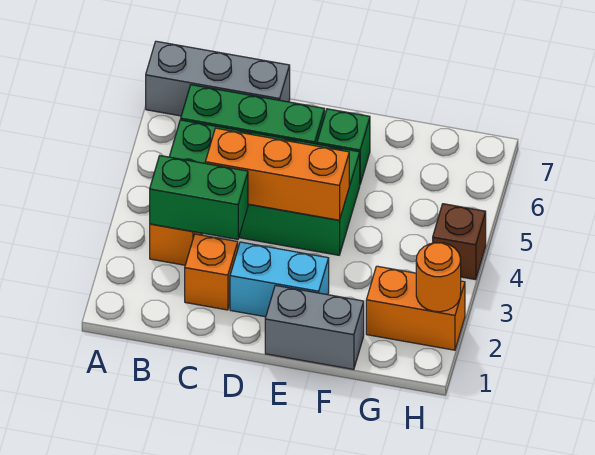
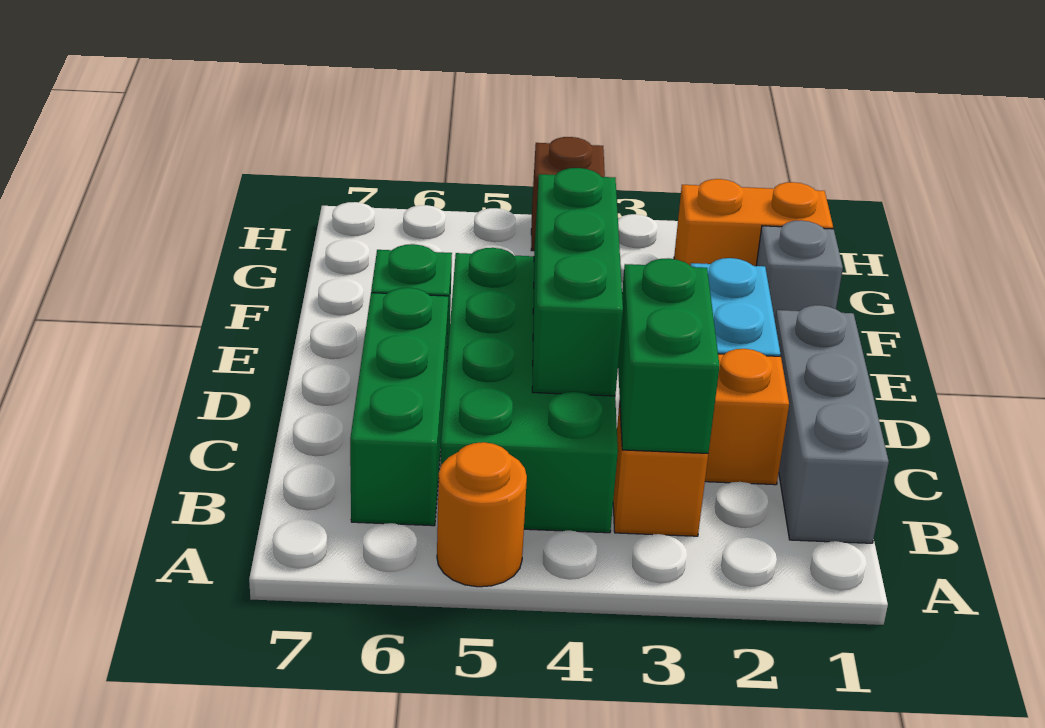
grey 1x3 brick [146,41,290,116] -> grey 1x3 brick moved to [775,305,889,543]
orange 1x3 brick [205,128,349,220] -> green 1x3 brick [532,168,623,396]
grey 1x2 brick [265,285,364,369] -> grey 1x1 brick [756,220,843,319]
orange 1x2 brick [366,266,465,350] -> orange 1x2 brick turned to [674,179,833,266]
orange 1x1 round brick [416,243,461,312] -> orange 1x1 round brick moved to [437,442,527,587]

